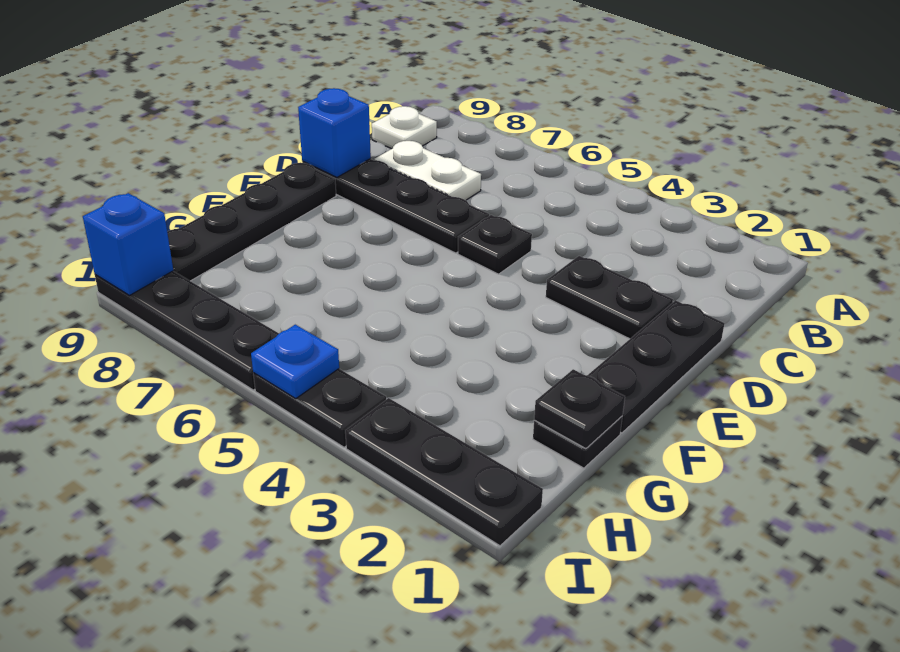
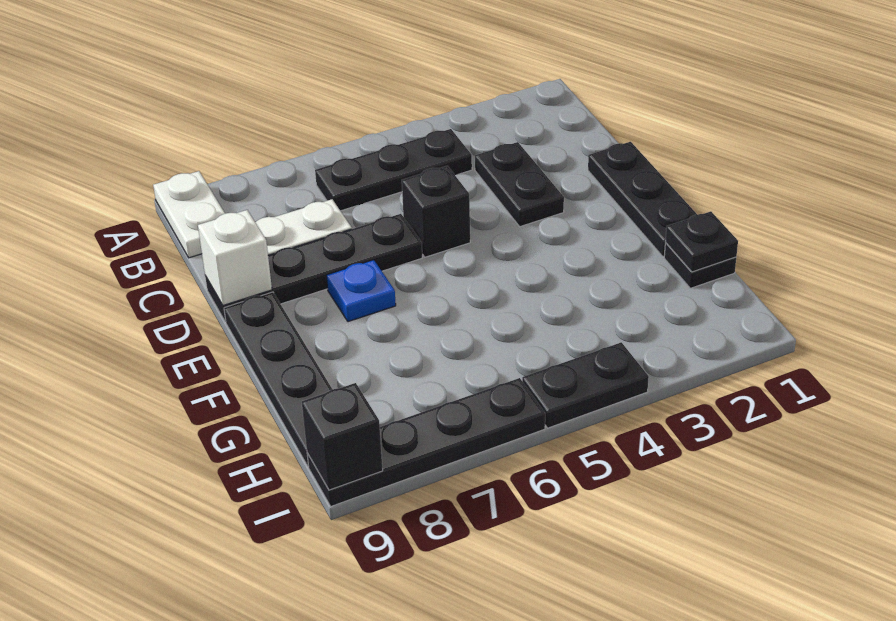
white 1x1 plate [372,106,437,149] -> white 1x2 plate [153,171,225,258]
black 1x2 plate [546,256,673,339] -> black 1x2 plate turned to [475,142,564,227]
black 1x1 plate [458,215,532,274] -> black 1x1 brick [402,166,470,257]
blue 1x1 brick [298,88,371,177] -> white 1x1 brick [198,210,272,305]
black 1x3 plate [345,398,543,546] -> black 1x3 plate moved to [315,129,472,211]
blue 1x1 plate [251,325,339,398] -> blue 1x1 plate moved to [326,260,396,322]
blue 1x1 brick [83,193,173,295] -> black 1x1 brick [302,383,383,490]

